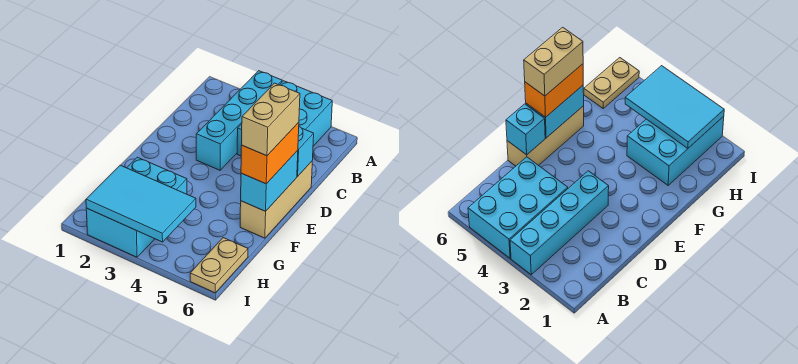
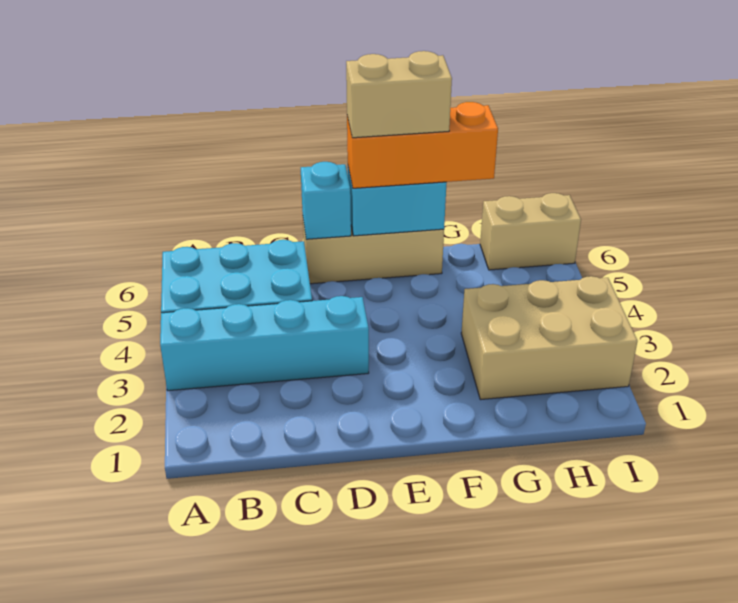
orange 1x2 brick [241,122,299,184] -> orange 1x3 brick [347,102,498,188]
cyan 2x3 brick [86,157,187,257] -> tan 2x3 brick [461,276,637,400]
cyan 2x3 tile [86,165,196,242] -> none
tan 1x2 plate [190,238,248,293] -> tan 1x2 brick [480,193,581,270]

